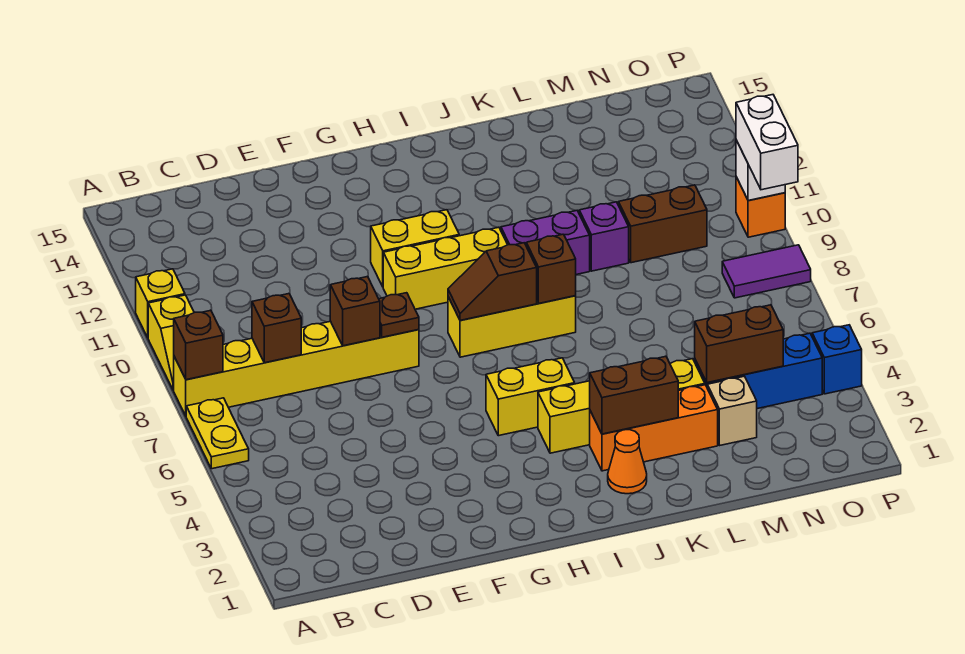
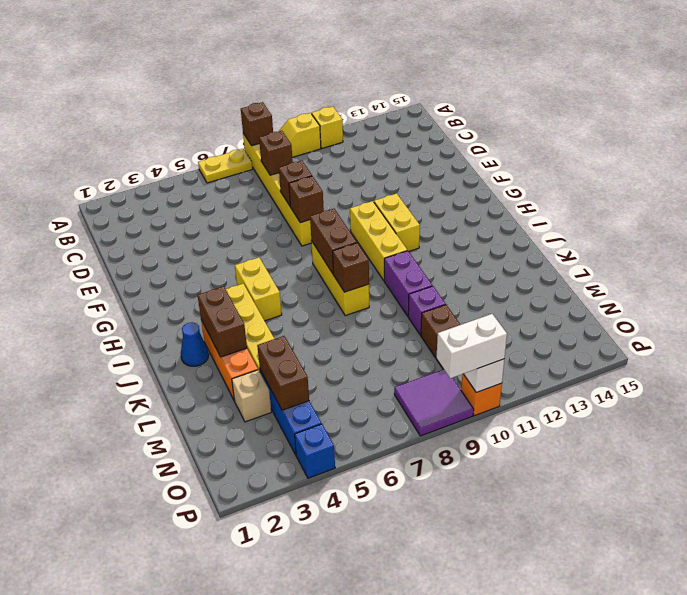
brown 1x1 plate [379,293,419,337] -> brown 1x1 brick [289,176,324,223]
brown 1x2 slope [448,243,537,321] -> brown 1x2 brick [310,209,357,274]
orange 1x1 cone [608,429,647,494] -> blue 1x1 cone [181,323,209,366]
purple 1x2 tile [722,245,811,298] -> purple 2x2 tile [394,369,474,436]

